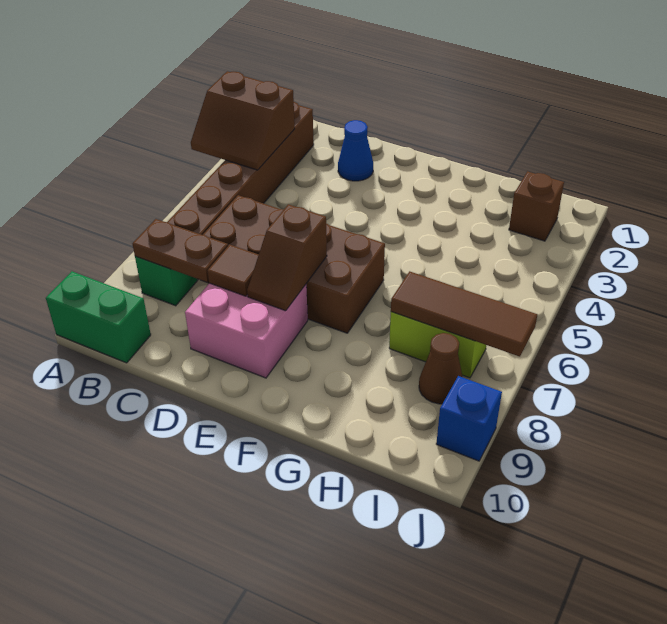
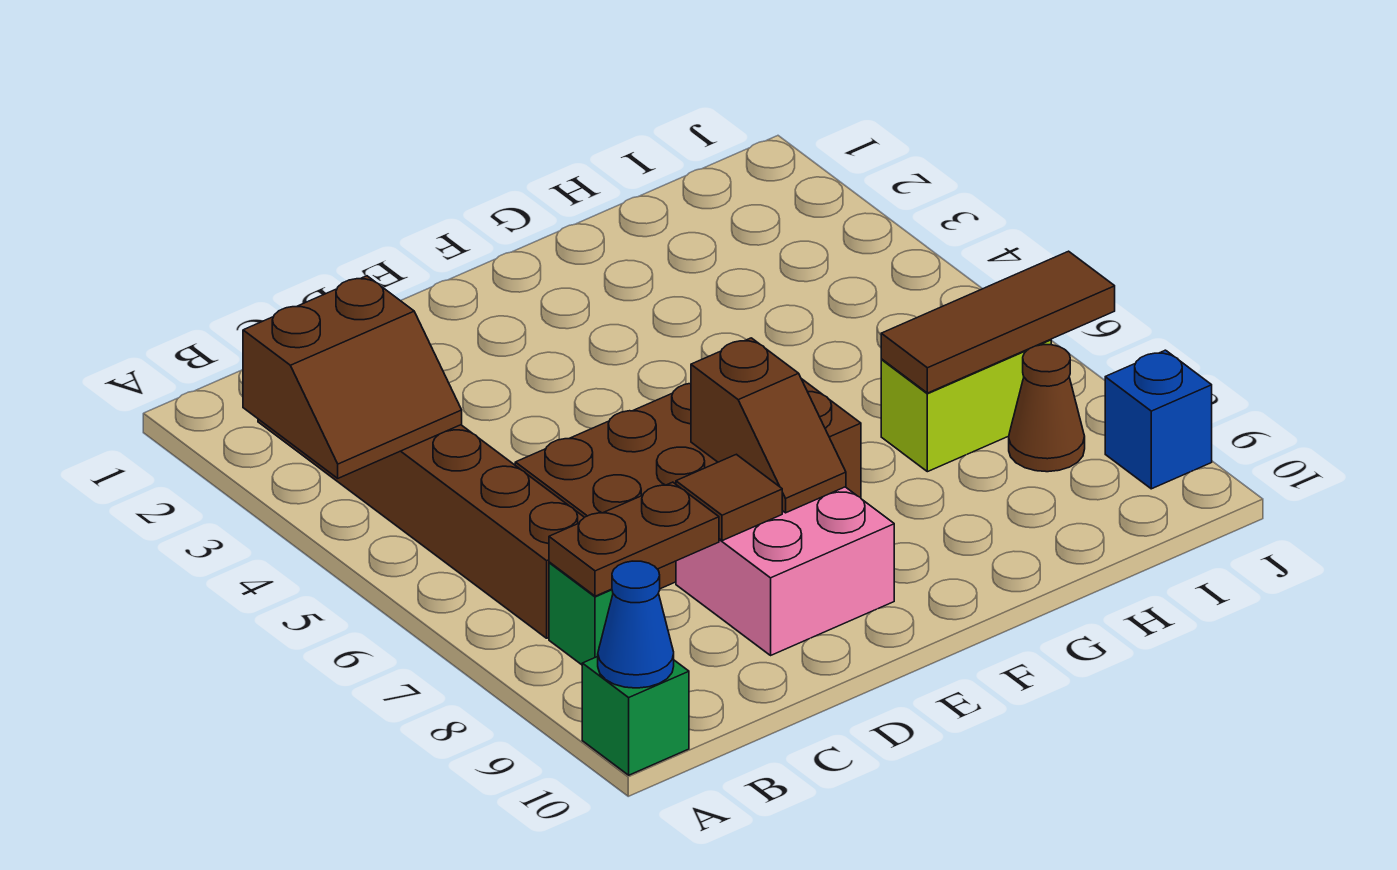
green 1x2 brick [46,271,151,363] -> green 1x1 brick [582,657,689,775]
blue 1x1 cone [338,120,373,181] -> blue 1x1 cone moved to [598,561,674,688]
brown 1x1 brick [509,171,564,241] -> none

